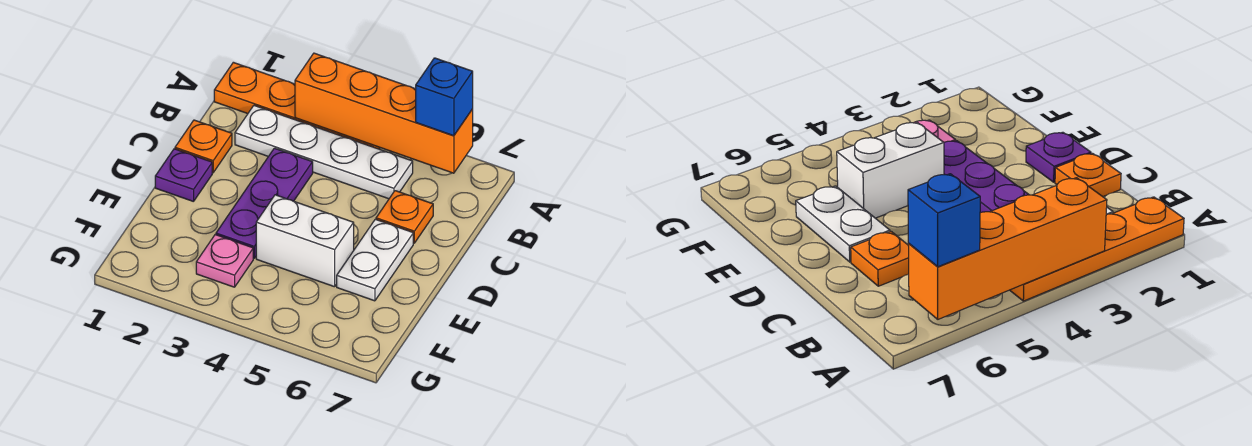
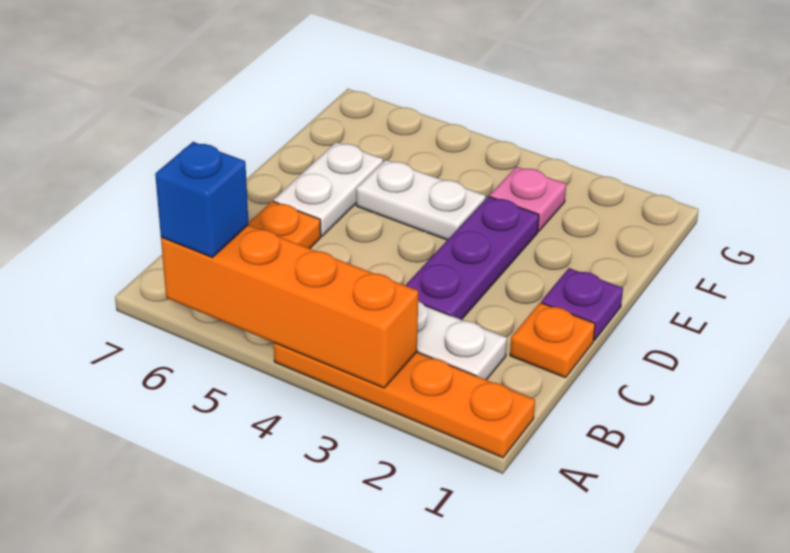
white 1x2 brick [256,195,354,287] -> white 1x2 plate [356,160,486,240]

